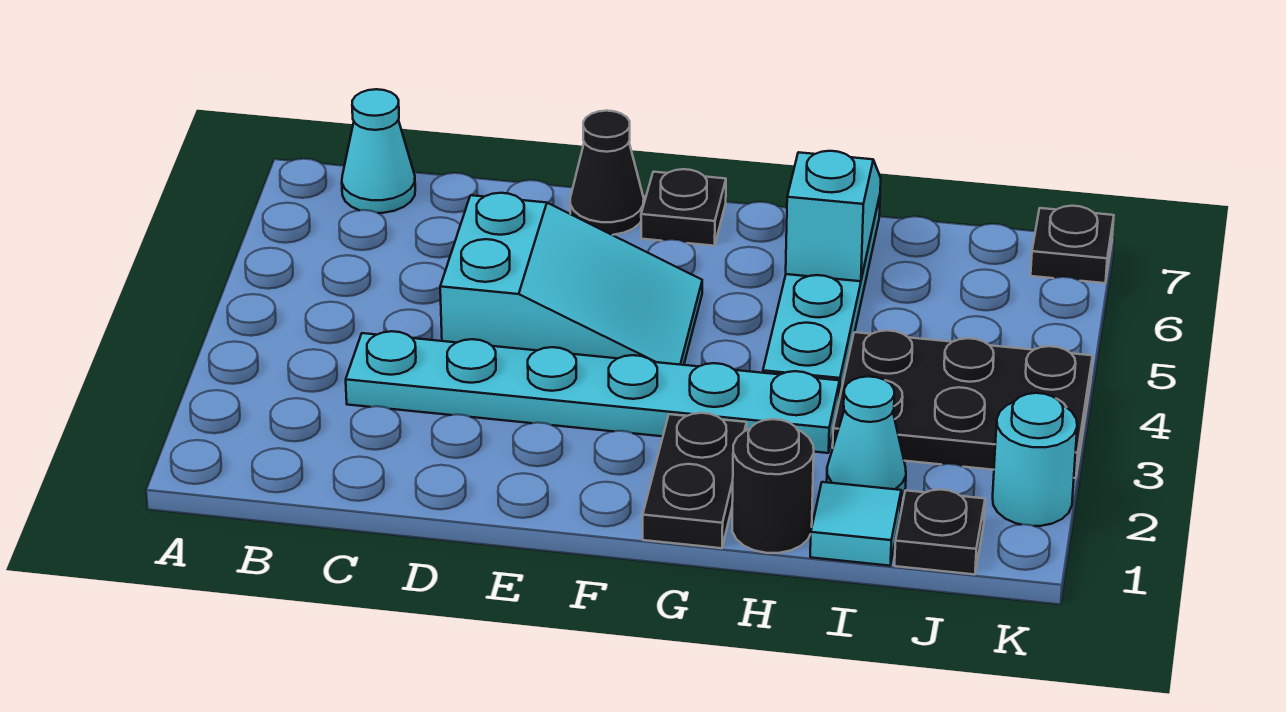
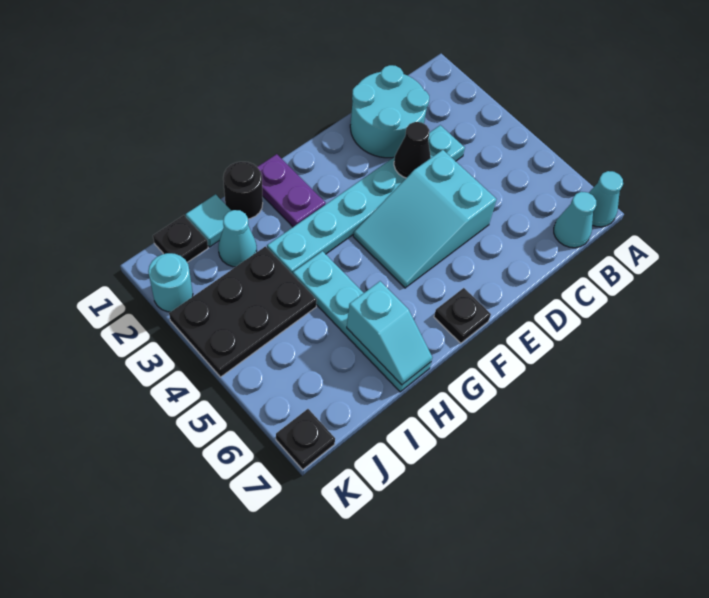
none -> cyan 1x1 cone [589,171,623,227]
none -> cyan 2x2 round brick [350,65,429,158]
black 1x1 cone [570,111,644,235] -> black 1x1 cone moved to [394,122,431,178]
black 1x2 plate [643,413,747,548] -> purple 1x2 plate [258,154,325,227]

